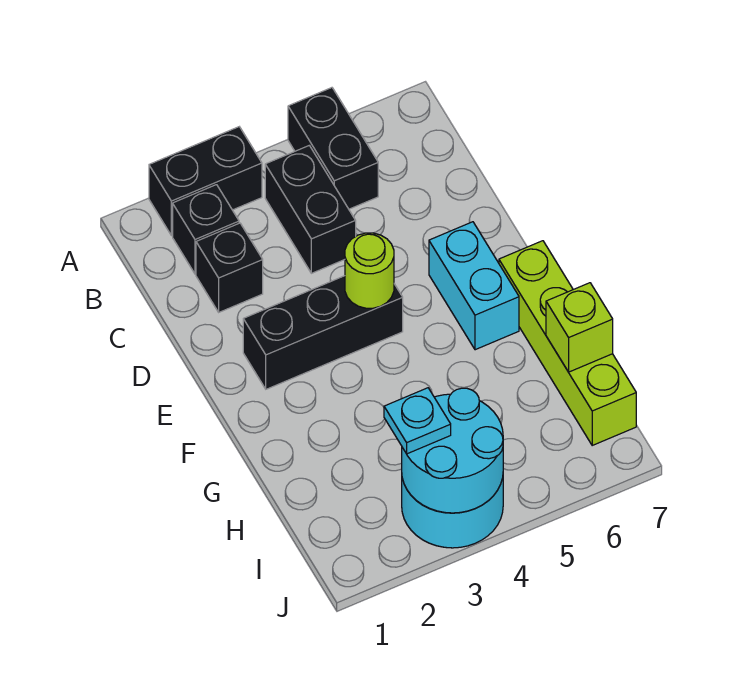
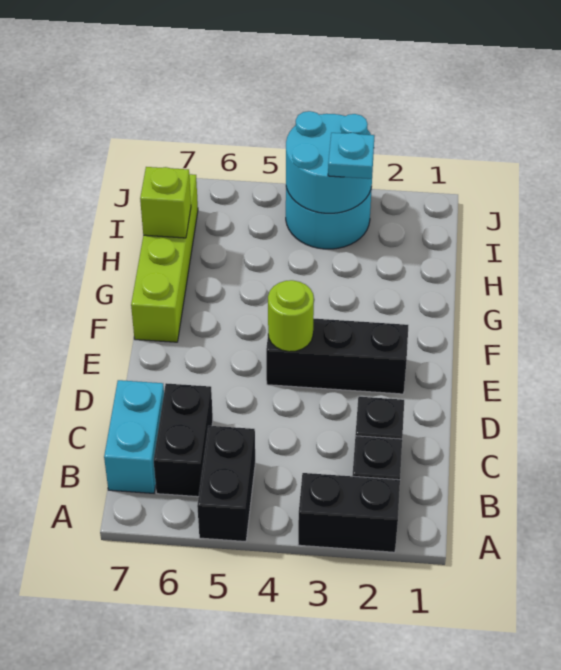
black 1x2 brick [265,146,356,273] -> black 1x2 brick moved to [154,383,213,497]
cyan 1x2 brick [429,222,519,350] -> cyan 1x2 brick moved to [104,380,164,493]

